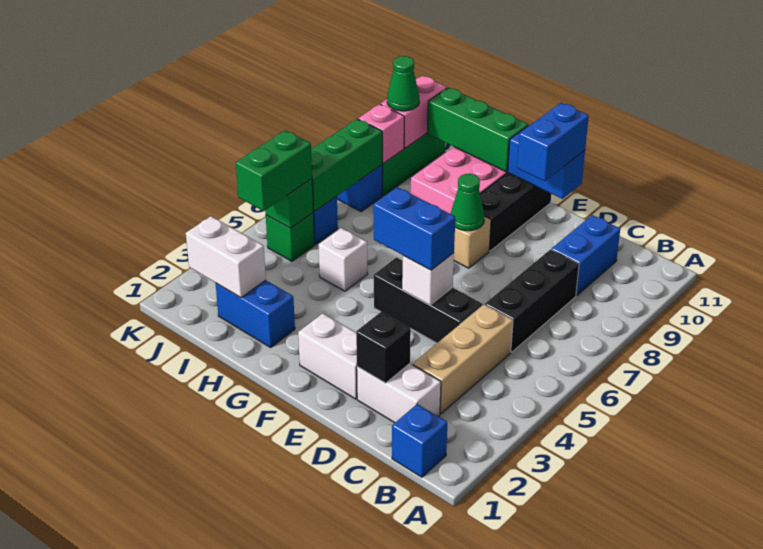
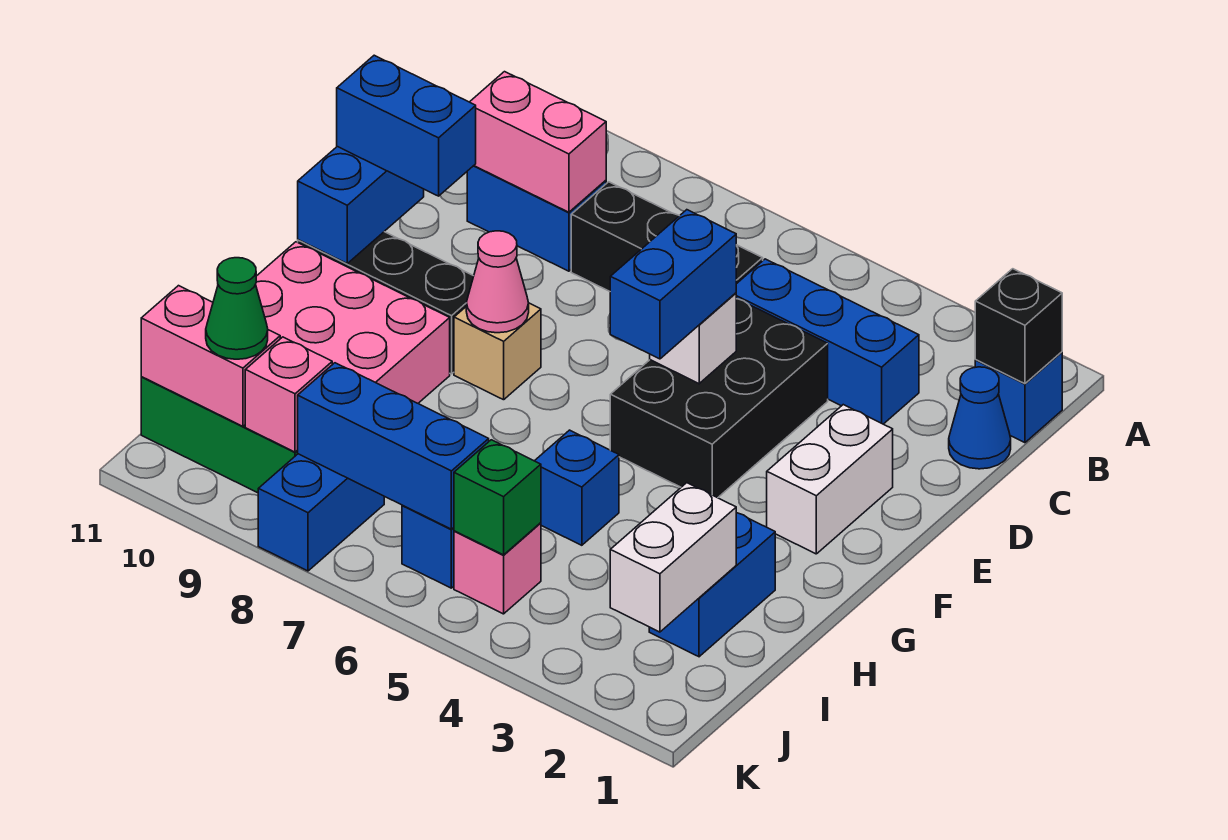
none -> blue 1x1 cone [949,367,1011,469]
white 1x2 brick [357,364,441,423] -> none
tan 1x3 brick [413,305,513,414] -> blue 1x3 brick [736,259,919,424]
none -> pink 1x2 brick [470,72,606,212]
black 1x1 brick [356,312,411,383] -> black 1x1 brick moved to [975,269,1062,384]
black 1x3 brick [374,258,482,343] -> black 2x3 brick [610,298,828,498]
green 1x1 cone [451,174,484,231] -> pink 1x1 cone [466,231,529,333]
green 1x3 brick [428,88,528,172] -> none
white 1x1 brick [318,228,368,291] -> blue 1x1 brick [535,430,619,545]
green 1x2 brick [236,130,312,211] -> none
green 1x1 brick [266,213,315,261] -> pink 1x1 brick [454,523,541,614]
green 1x3 brick [311,119,383,212] -> blue 1x3 brick [298,363,489,529]

